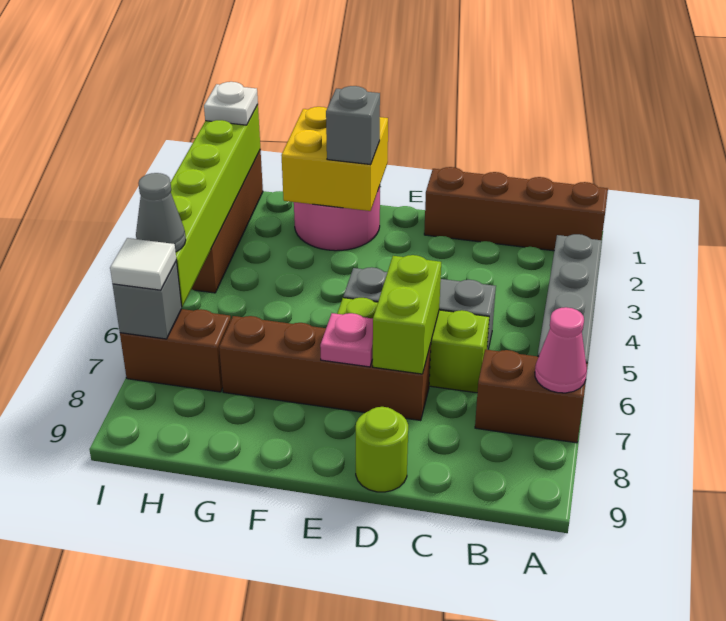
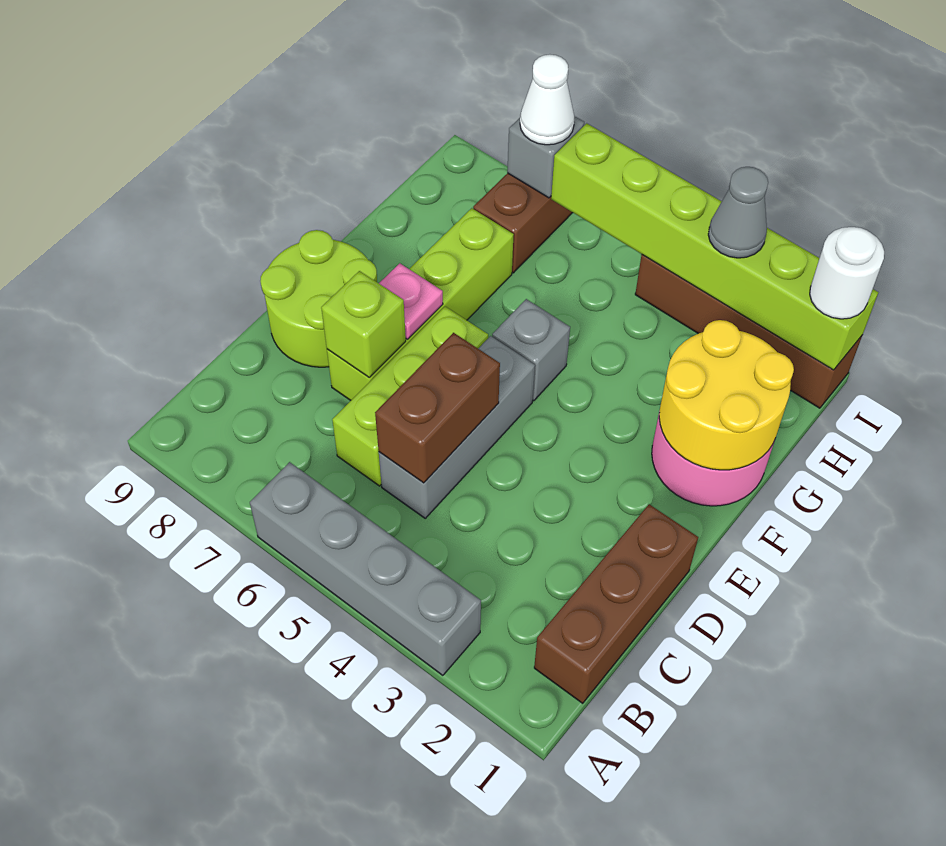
brown 1x4 brick [424,167,608,251] -> brown 1x3 brick [534,504,698,703]
brown 1x2 brick [475,349,588,443] -> brown 1x2 brick moved to [375,333,500,483]
pink 1x1 cone [535,307,587,393] -> none
lime 1x2 brick [373,255,441,374] -> lime 1x1 brick [321,271,406,377]
brown 1x4 brick [219,316,431,421] -> lime 1x4 brick [327,208,514,400]
lime 1x1 round brick [356,407,408,492] -> lime 2x2 round brick [260,230,377,367]
yellow 2x2 brick [281,107,388,211] -> yellow 2x2 round brick [659,320,794,470]
grey 1x1 brick [326,86,380,165] -> grey 1x1 brick moved to [492,299,570,401]
white 1x1 plate [204,82,258,125] -> white 1x1 round brick [810,227,884,319]
grey 1x1 cone [136,173,186,252] -> grey 1x1 cone moved to [708,167,768,258]
white 1x1 tile [110,238,176,290] -> white 1x1 cone [520,54,574,145]

